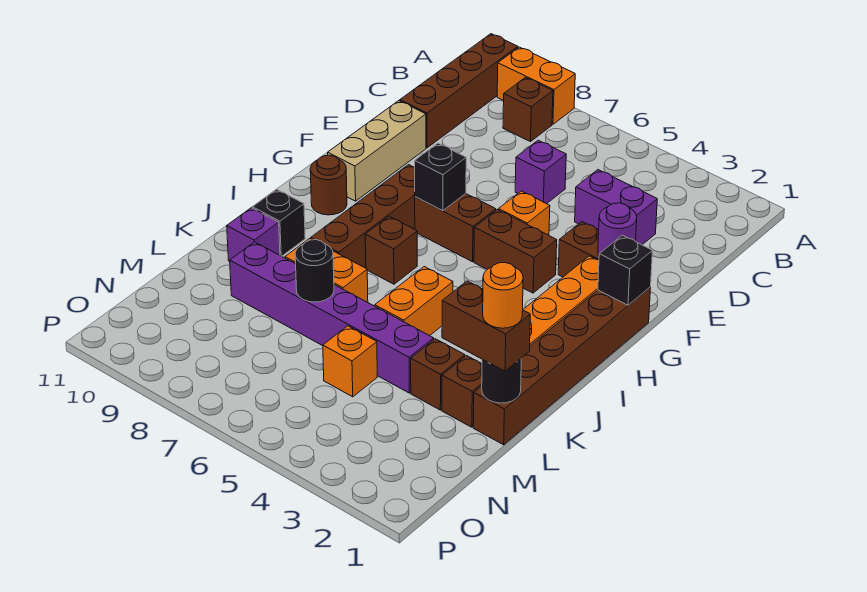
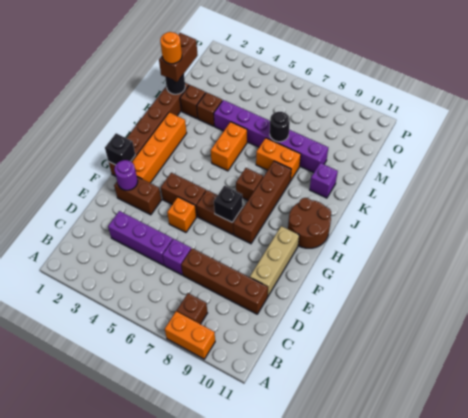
brown 1x4 brick [400,34,518,148] -> brown 1x4 brick turned to [181,248,268,314]
purple 1x2 brick [575,170,657,245] -> purple 1x3 brick [108,211,173,265]
brown 1x1 round brick [310,155,347,215] -> brown 2x2 round brick [288,198,331,248]
black 1x1 brick [253,189,305,256] -> none
brown 1x2 brick [442,281,530,371] -> brown 1x2 brick turned to [159,33,198,82]
orange 1x1 brick [323,326,377,397] -> none

